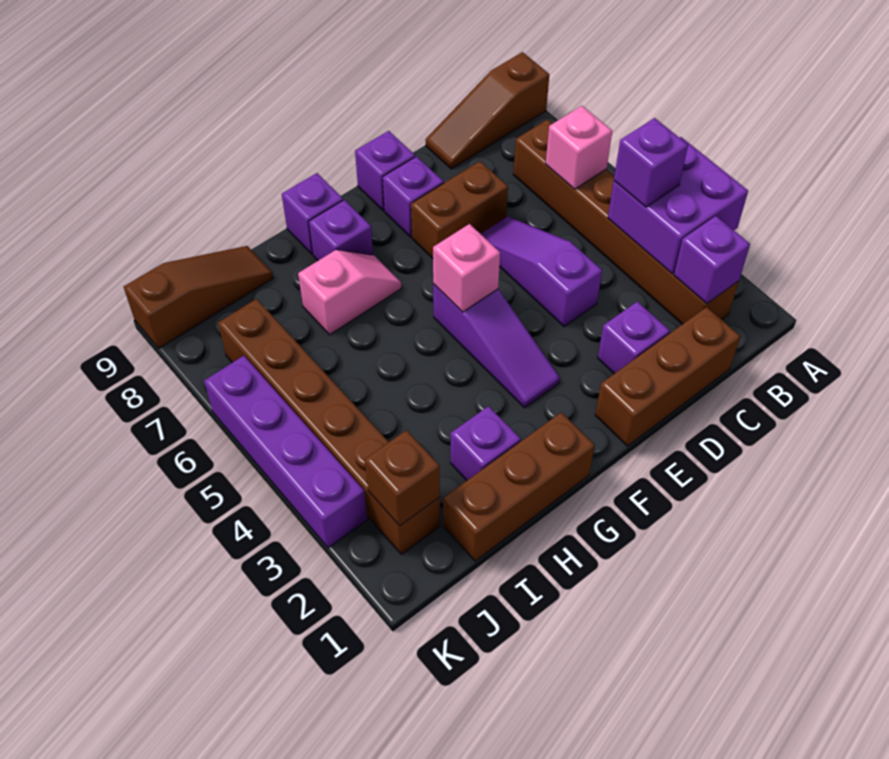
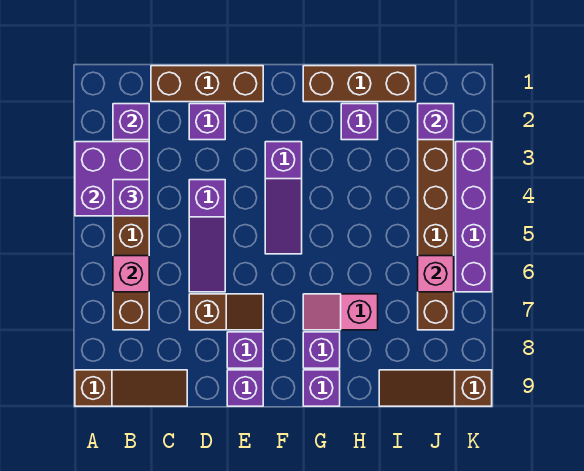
brown 1x2 brick [411,161,508,258] -> brown 1x2 slope [189,294,263,330]
purple 1x3 slope [433,284,560,408] -> purple 1x3 slope turned to [265,142,302,254]
pink 1x1 brick [433,224,500,312] -> pink 1x1 brick moved to [418,256,454,292]
brown 1x1 brick [365,430,440,526] -> purple 1x1 brick [418,104,454,140]

